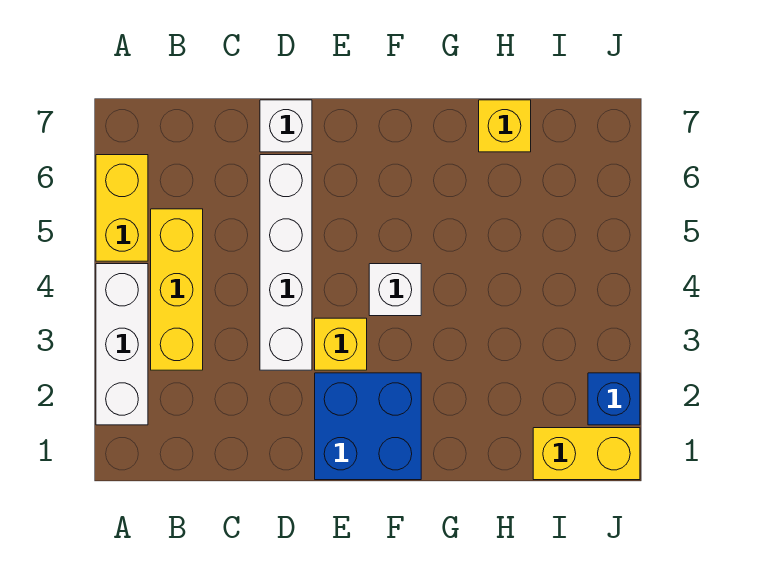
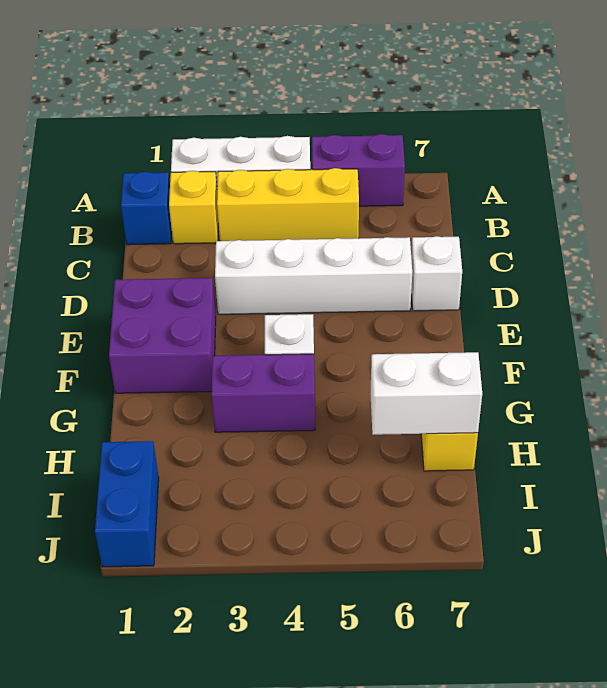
yellow 1x2 brick [96,155,148,261] -> purple 1x2 brick [312,134,405,206]
blue 2x2 brick [315,373,421,480] -> purple 2x2 brick [109,278,216,393]
yellow 1x1 brick [315,318,367,370] -> yellow 1x1 brick moved to [169,171,218,244]
none -> purple 1x2 brick [211,354,315,432]
none -> white 1x2 brick [370,352,482,435]
yellow 1x2 brick [533,428,640,480] -> blue 1x2 brick [95,441,159,567]
blue 1x1 brick [588,373,640,425] -> blue 1x1 brick moved to [121,172,172,245]

